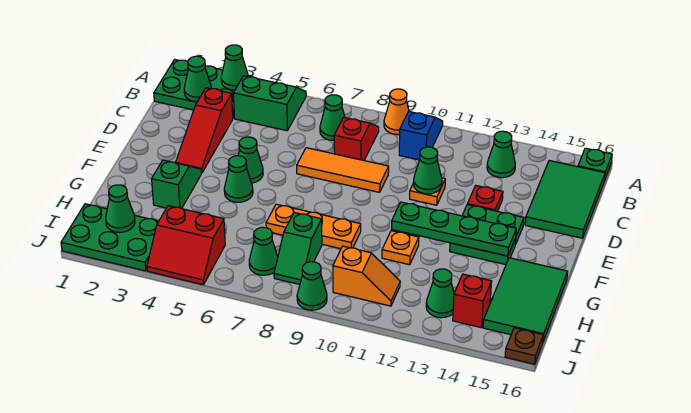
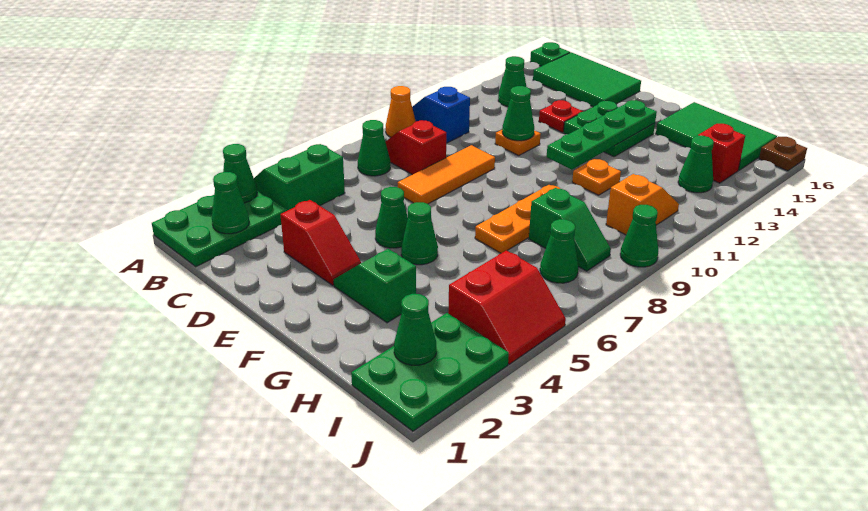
red 1x3 slope [176,88,233,173] -> red 1x2 slope [280,200,361,285]

